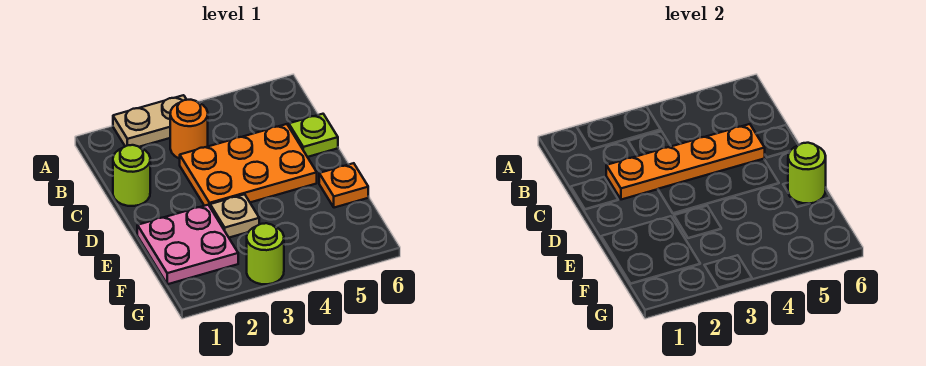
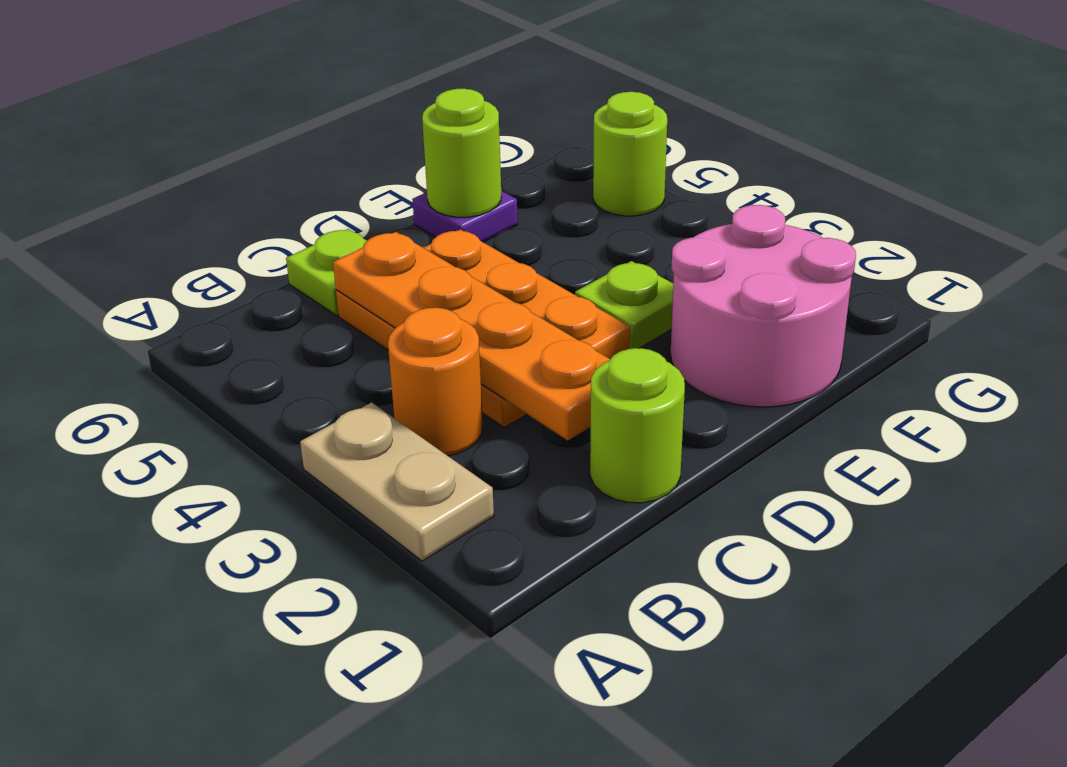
pink 2x2 plate [137,205,238,284] -> pink 2x2 round brick [671,205,856,407]
tan 1x1 plate [210,194,259,238] -> lime 1x1 plate [575,261,673,349]
orange 1x1 plate [319,163,368,208] -> purple 1x1 plate [412,191,518,242]
lime 1x1 round brick [247,223,284,284] -> lime 1x1 round brick moved to [593,92,667,216]

